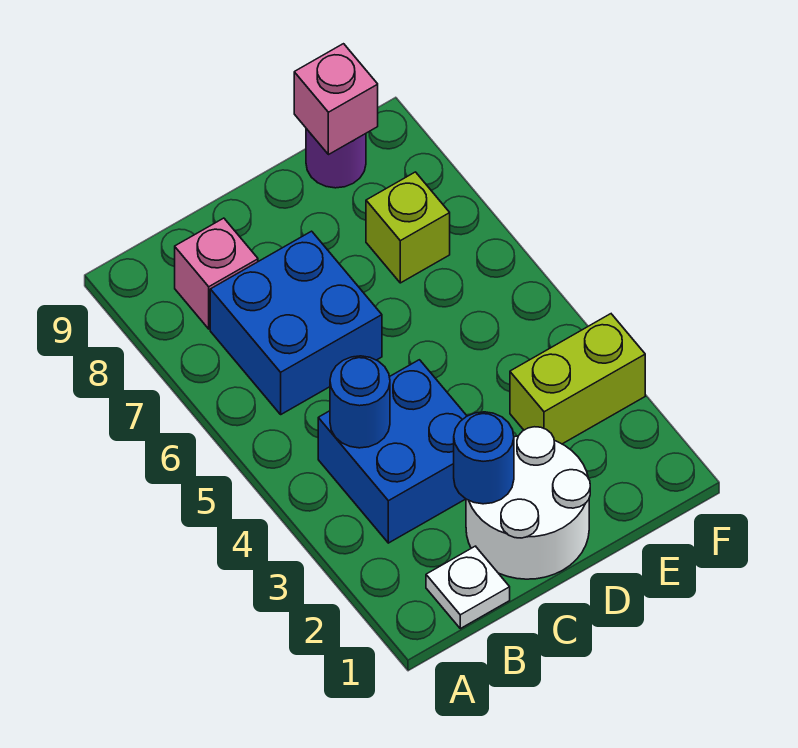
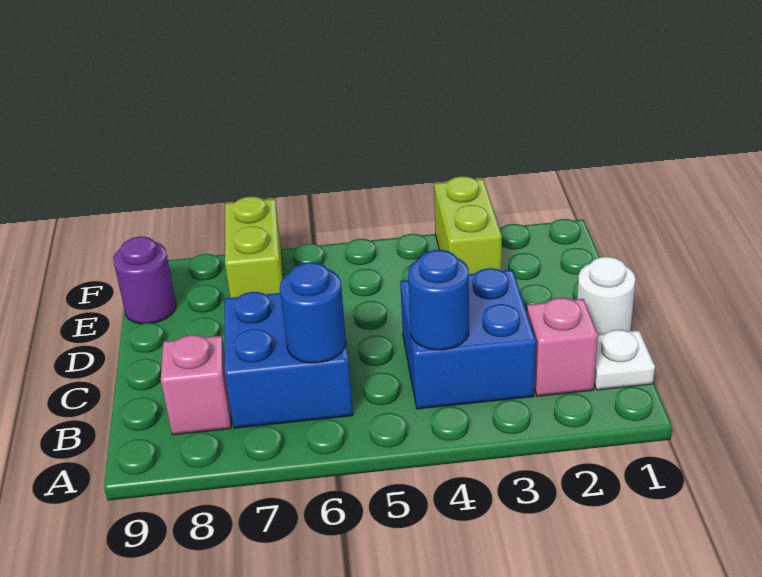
white 2x2 round brick [466,427,590,579] -> white 1x1 round brick [577,257,636,334]
blue 1x1 round brick [454,412,514,504] -> blue 1x1 round brick moved to [280,262,346,363]
lime 1x1 brick [366,172,450,283] -> lime 1x2 brick [225,197,283,298]
pink 1x1 brick [294,44,378,155] -> pink 1x1 brick moved to [527,298,598,396]

